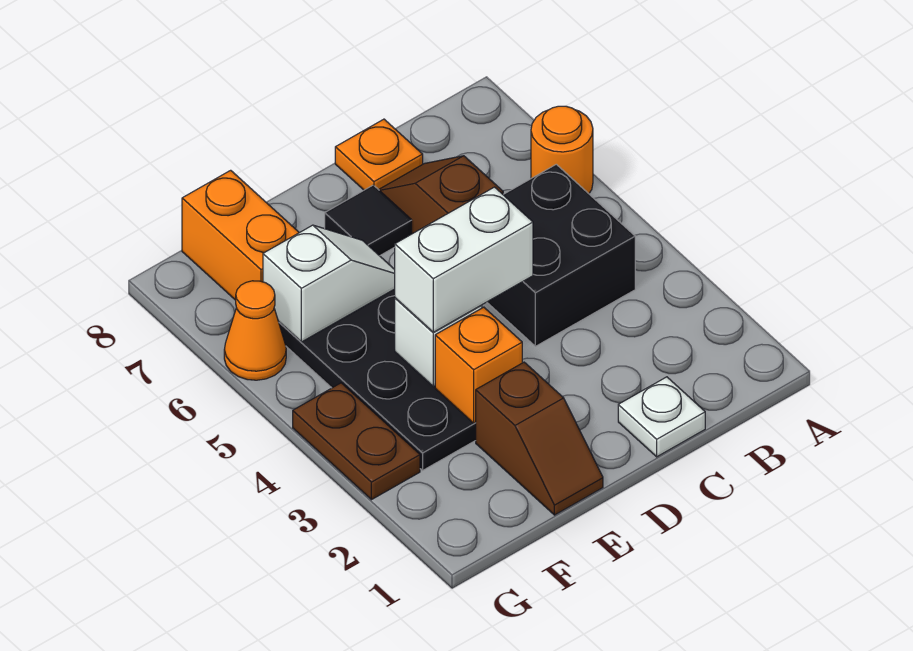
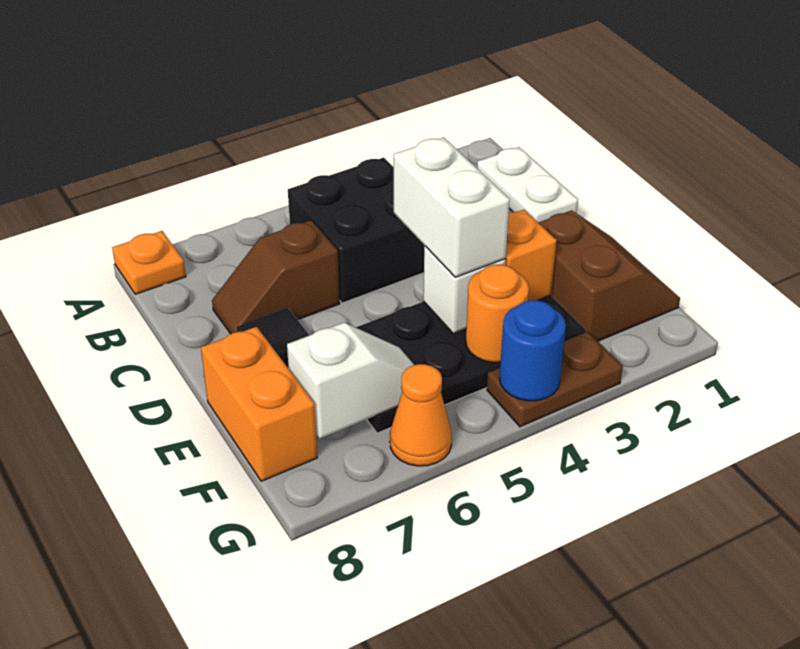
orange 1x1 round brick [531,106,593,194] -> orange 1x1 round brick moved to [466,265,529,363]
white 1x1 plate [618,377,705,457] -> white 1x2 plate [477,147,578,222]
orange 1x1 plate [335,119,423,190] -> orange 1x1 plate moved to [112,231,186,294]
brown 1x2 slope [476,362,603,515] -> brown 2x2 slope [538,210,680,341]
white 1x2 slope [263,225,395,342] -> white 1x2 slope turned to [287,323,414,439]
orange 1x2 brick [182,170,299,300] -> orange 1x2 brick turned to [201,327,317,481]
none -> blue 1x1 round brick [500,300,566,401]

